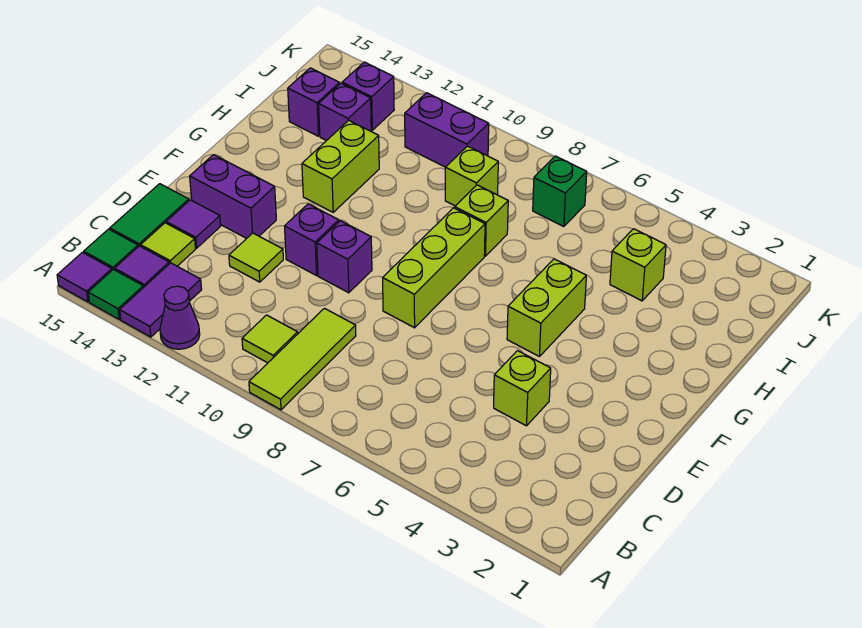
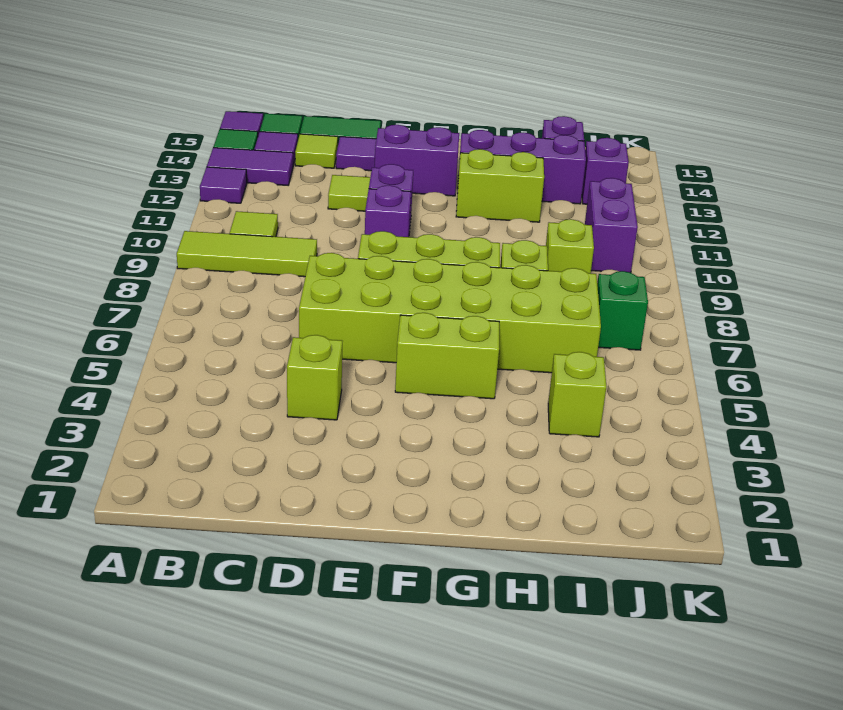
purple 1x1 cone [160,286,200,349] -> purple 1x1 tile [200,167,247,203]
none -> lime 2x6 brick [299,253,601,373]
purple 1x2 brick [190,155,276,238] -> purple 1x2 brick turned to [375,125,459,196]
purple 1x1 brick [319,83,371,141] -> purple 1x3 brick [458,130,586,204]

